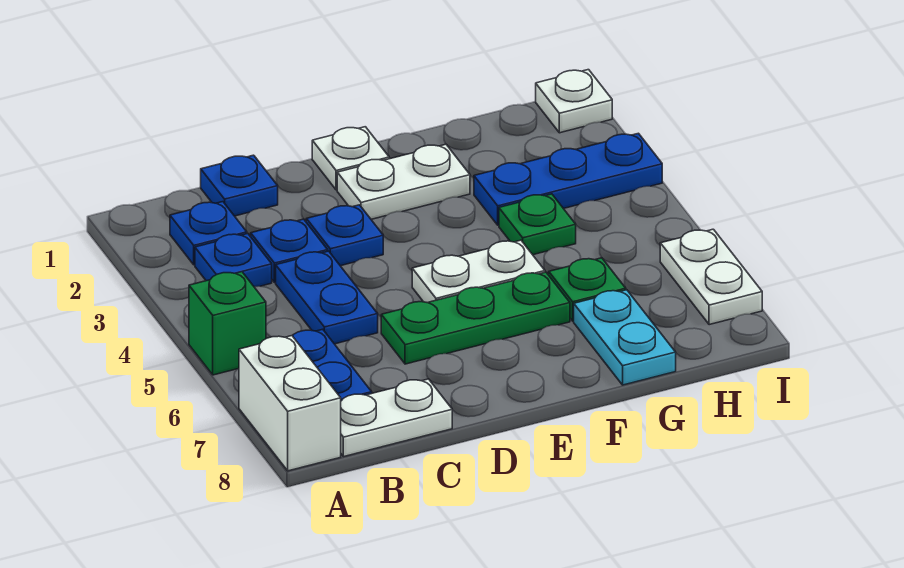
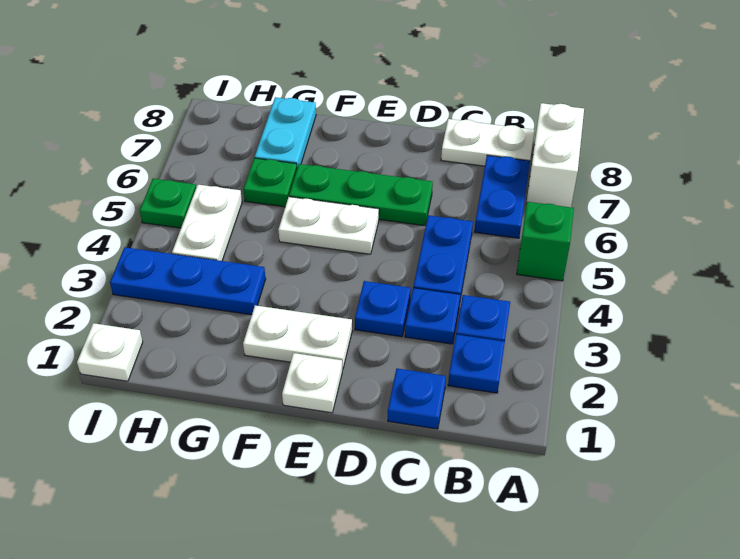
green 1x1 plate [499,194,576,255] -> green 1x1 plate moved to [140,179,196,228]
white 1x2 plate [660,229,762,325] -> white 1x2 plate moved to [172,185,242,261]

